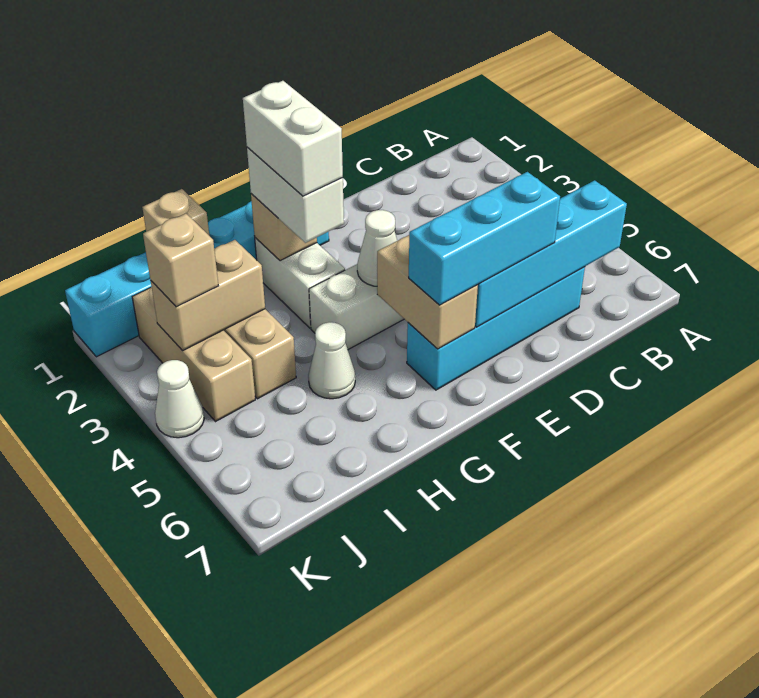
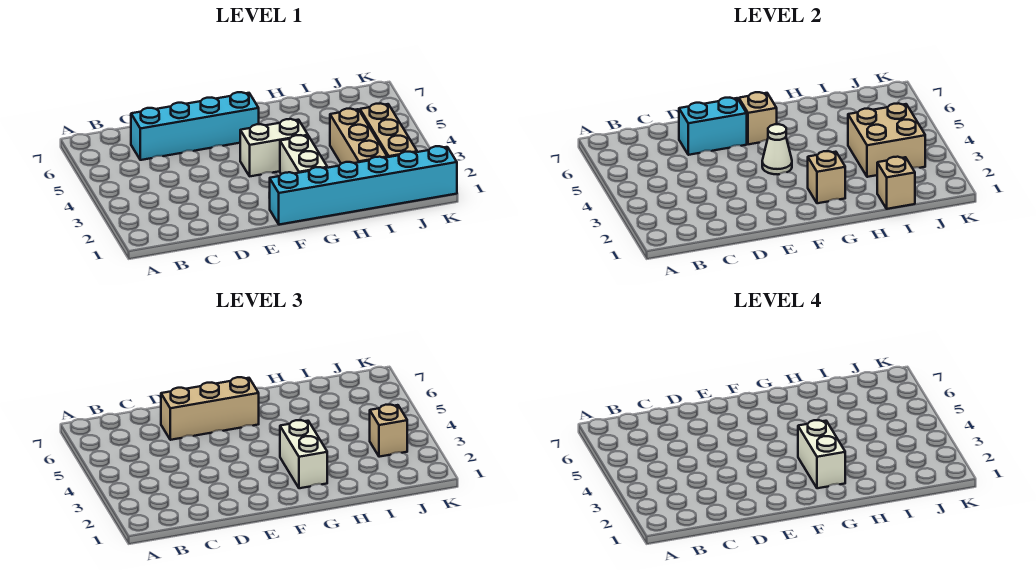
cyan 1x4 brick [475,180,627,327] -> cyan 1x2 brick [679,98,747,155]
cyan 1x3 brick [409,172,560,305] -> tan 1x3 brick [161,377,259,440]
tan 1x2 brick [377,235,478,349] -> tan 1x1 brick [739,92,777,144]
white 1x1 cone [308,322,355,399] -> none
tan 1x2 brick [151,240,265,351] -> tan 2x2 brick [848,103,925,177]
white 1x1 cone [155,360,204,438] -> none

